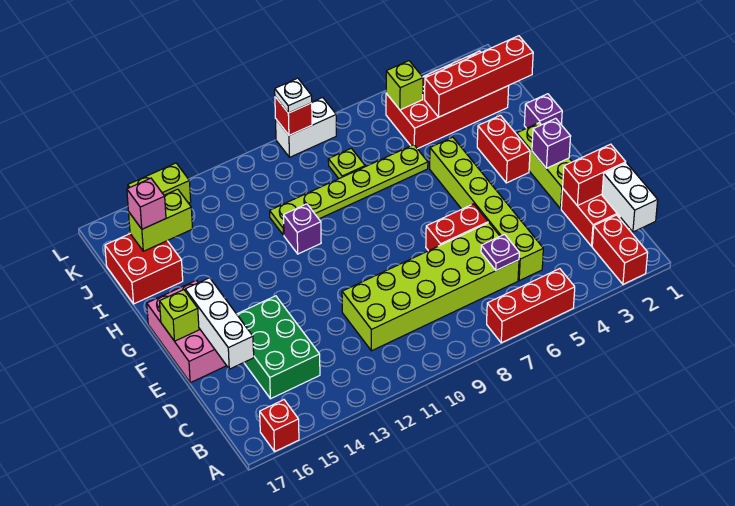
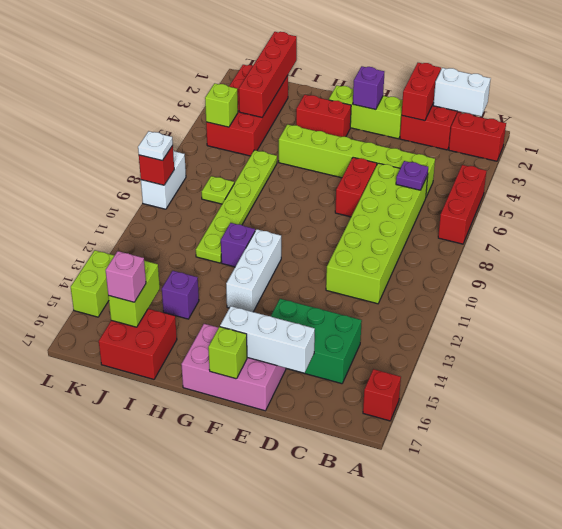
none -> white 1x3 brick [226,229,281,312]
purple 1x1 brick [524,94,562,128] -> purple 1x1 brick moved to [162,271,199,319]

